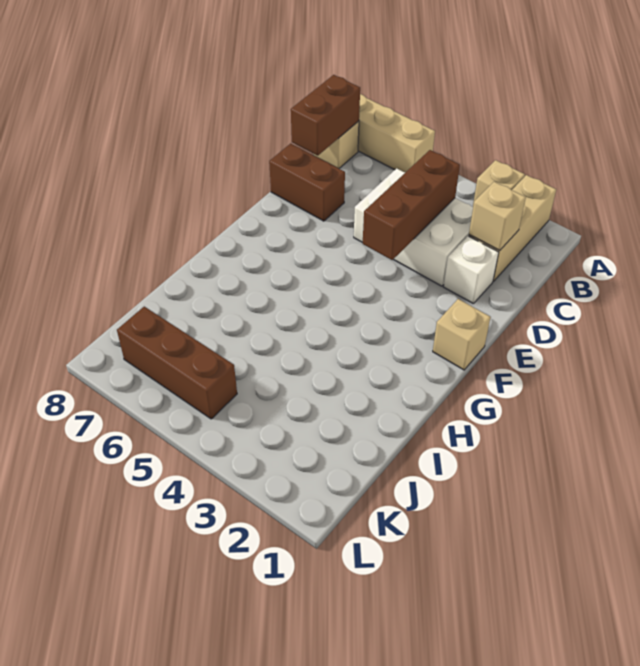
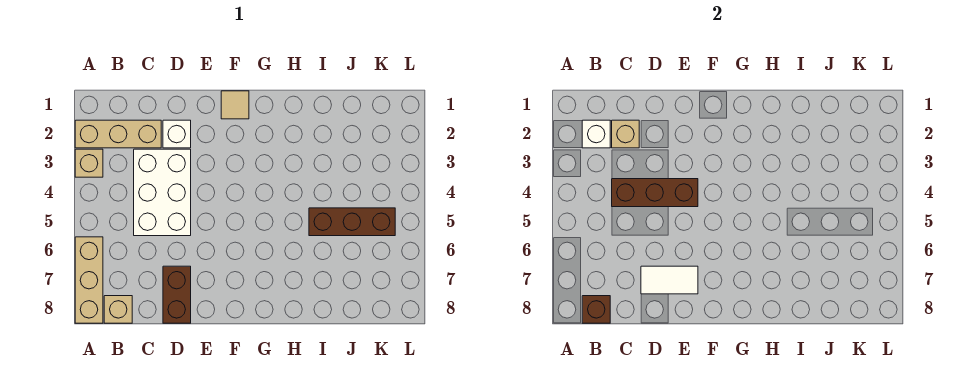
none -> white 1x1 brick [582,120,610,148]
brown 1x2 brick [291,75,360,156] -> brown 1x1 brick [582,296,610,323]
none -> white 1x2 tile [641,266,698,294]
tan 1x1 brick [433,299,491,370] -> tan 1x1 tile [221,91,249,119]
brown 1x3 brick [117,307,237,419] -> brown 1x3 brick turned to [309,208,395,236]

